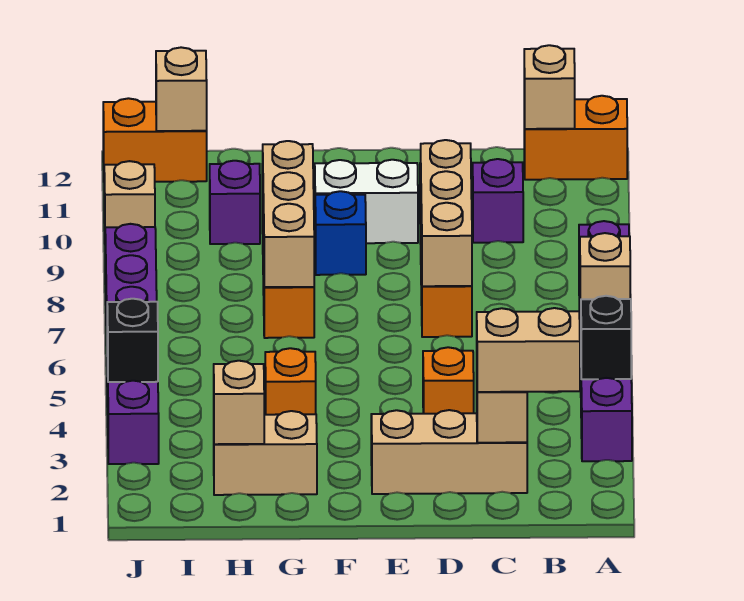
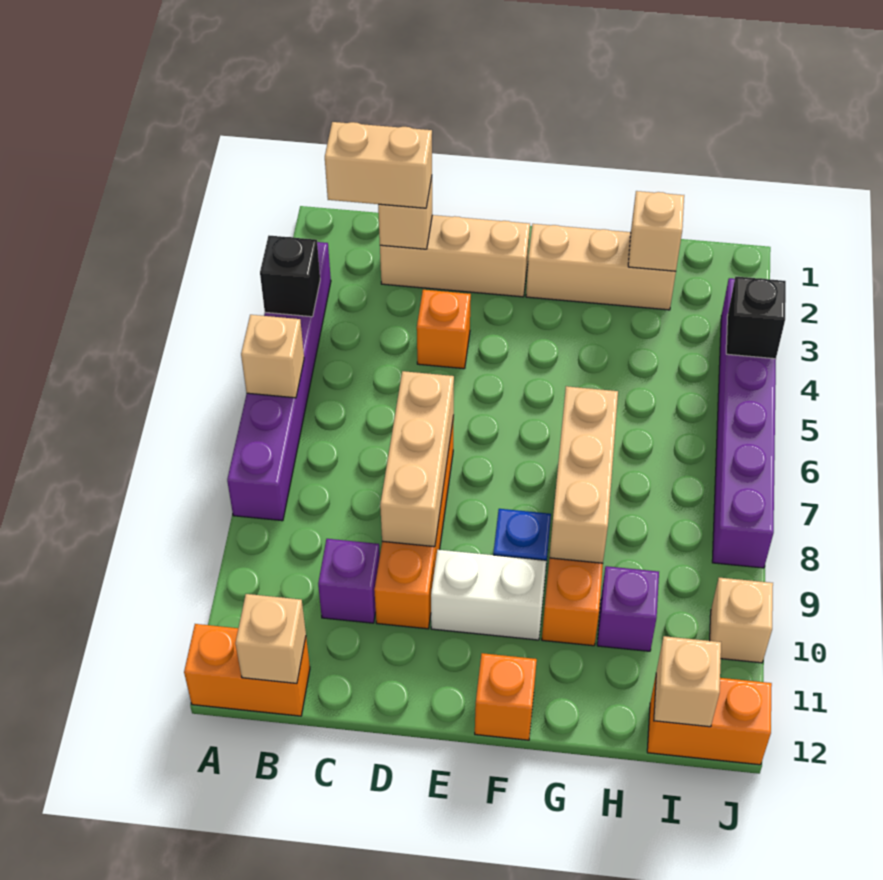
tan 1x2 brick [214,411,317,495] -> tan 1x3 brick [526,224,676,310]
orange 1x1 brick [265,348,316,415] -> orange 1x1 brick moved to [475,653,537,740]

